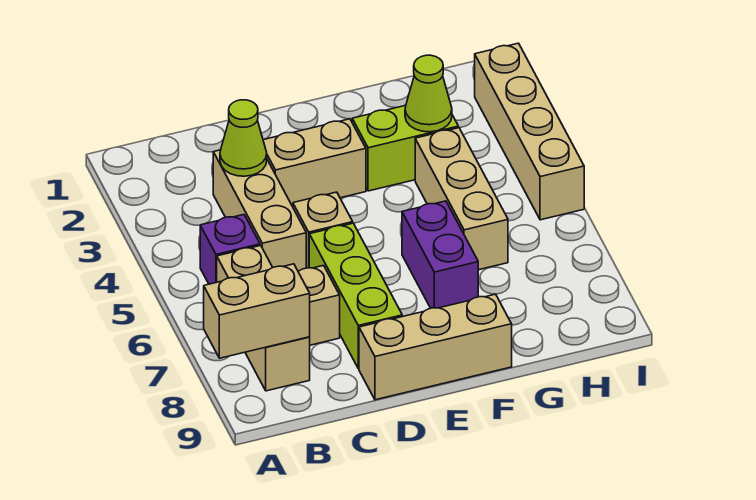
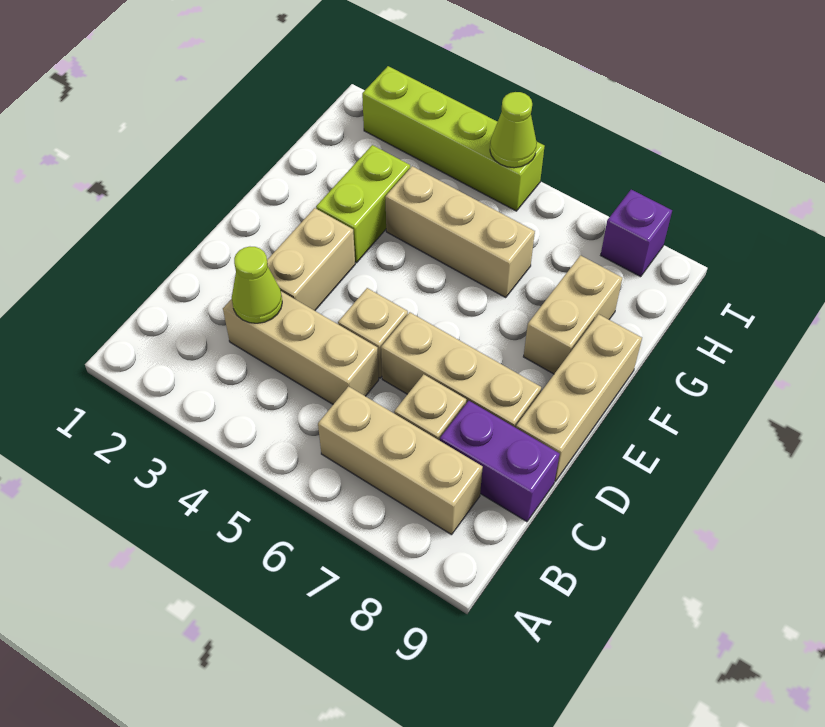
tan 1x2 brick [204,264,310,358] -> tan 1x2 brick moved to [524,255,622,374]
purple 1x1 brick [200,215,260,284] -> purple 1x1 brick moved to [601,190,672,277]
lime 1x3 brick [309,223,402,369] -> tan 1x3 brick [381,312,541,428]
purple 1x2 brick [402,201,478,308] -> purple 1x2 brick moved to [440,401,560,522]
lime 1x1 cone [405,55,452,132] -> lime 1x1 cone moved to [490,92,537,168]
tan 1x4 brick [475,43,584,220] -> lime 1x4 brick [362,66,545,211]

